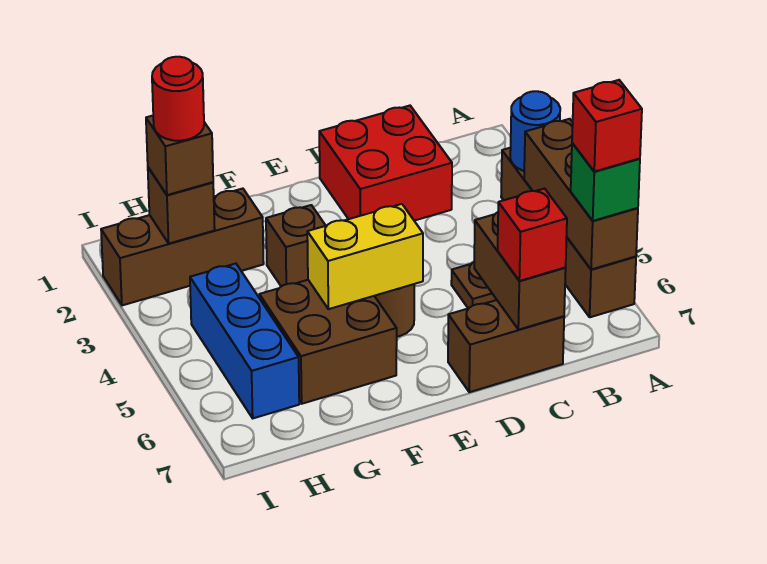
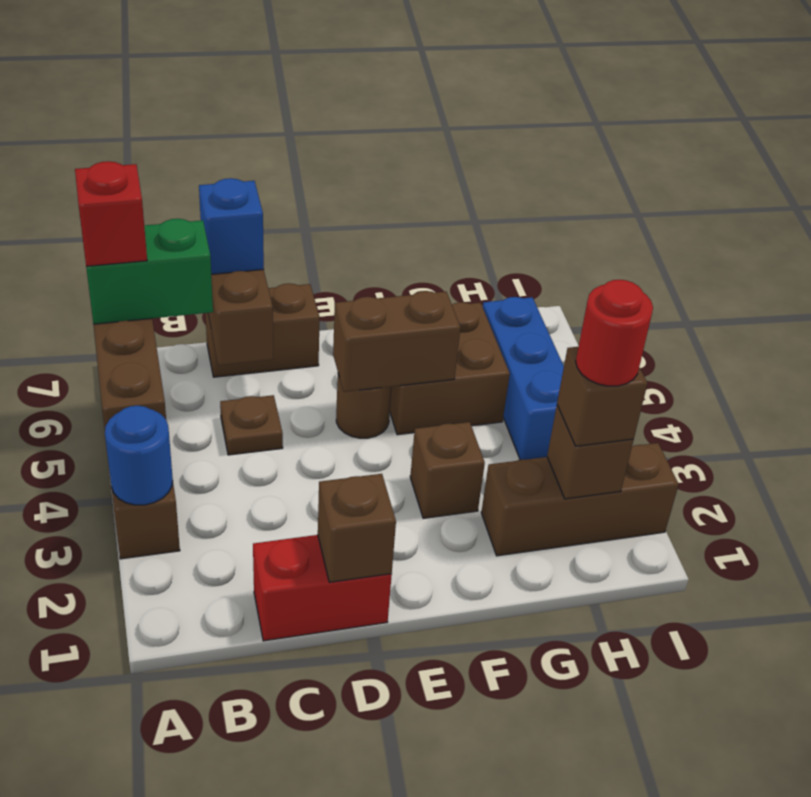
green 1x1 brick [571,143,640,221] -> green 1x2 brick [86,219,213,324]
red 2x2 brick [319,106,452,221] -> red 1x2 brick [253,535,392,641]
red 1x1 brick [498,189,567,281] -> blue 1x1 brick [199,178,264,274]
none -> brown 1x1 brick [318,474,396,582]
yellow 1x2 brick [307,204,423,309] -> brown 1x2 brick [333,291,460,392]

